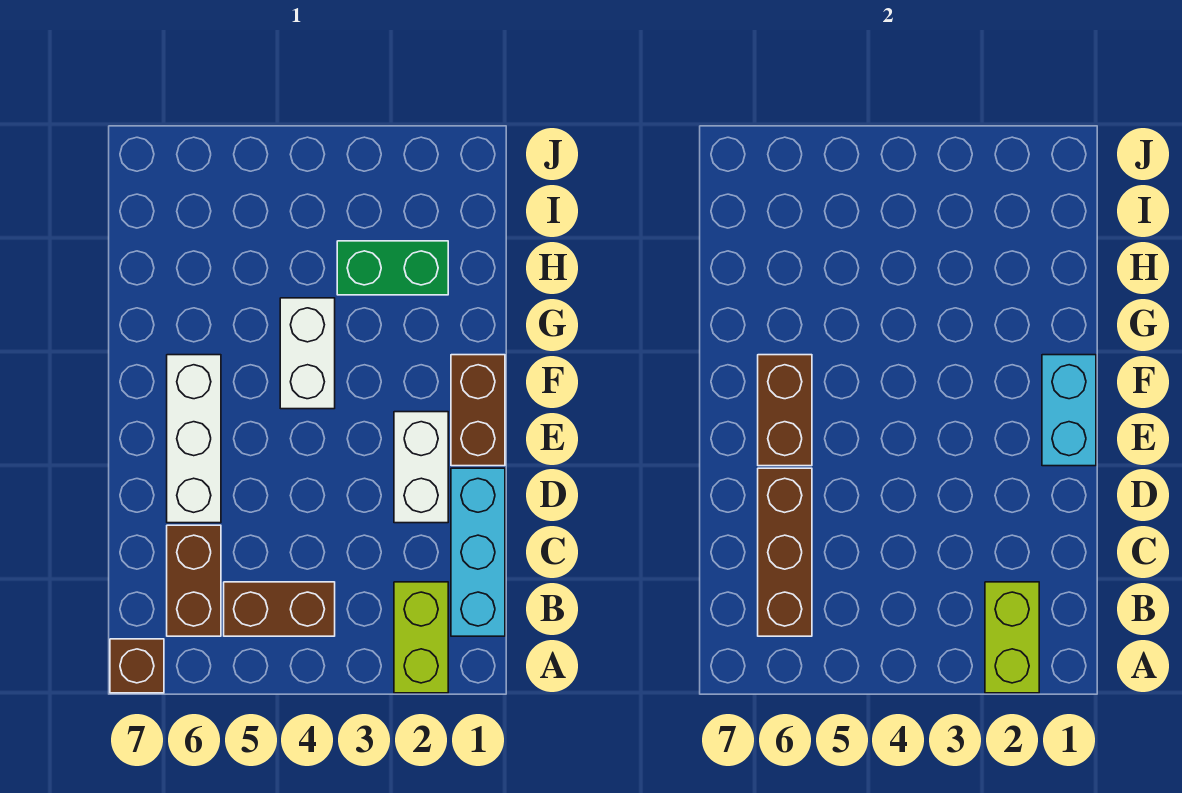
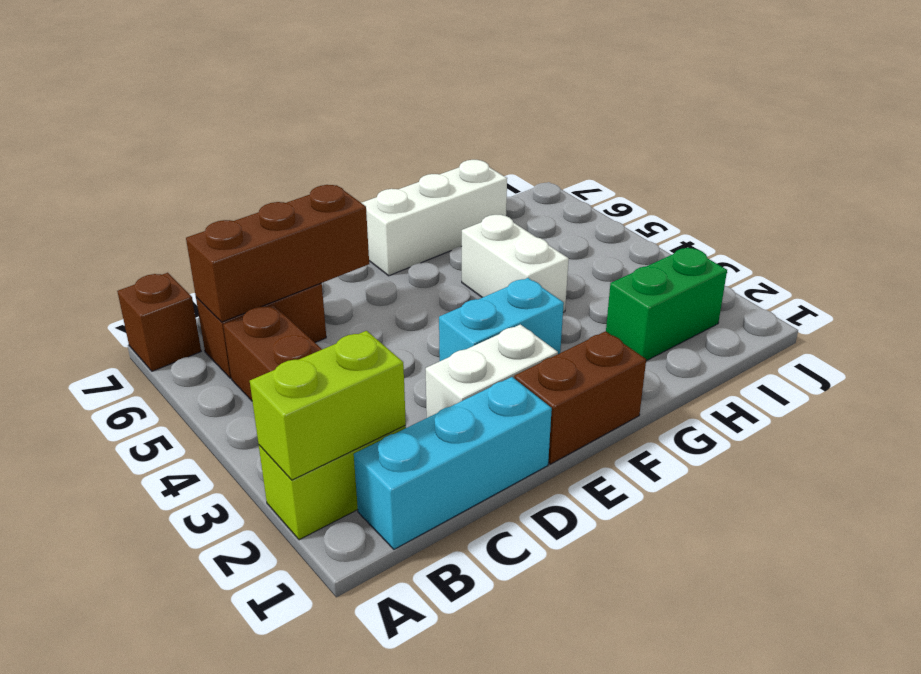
white 1x3 brick [167,355,221,523] -> white 1x3 brick moved to [362,160,507,276]
cyan 1x2 brick [1042,355,1096,466] -> cyan 1x2 brick moved to [439,278,564,361]
brown 1x2 brick [758,355,812,466] -> none
white 1x2 brick [280,298,335,409] -> white 1x2 brick turned to [461,215,569,312]
green 1x2 brick [337,241,448,295] -> green 1x2 brick turned to [606,247,727,361]

